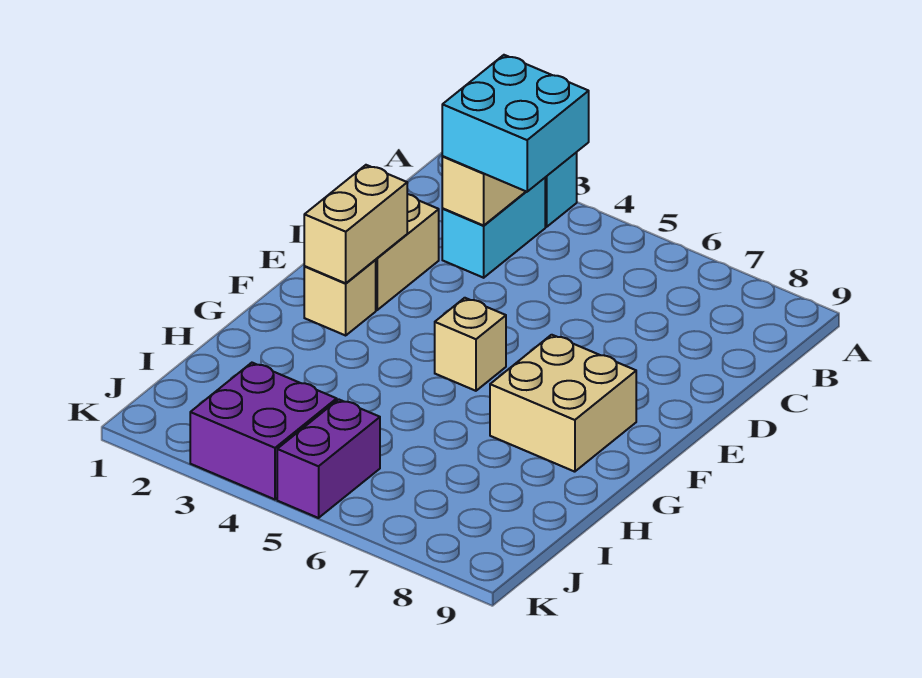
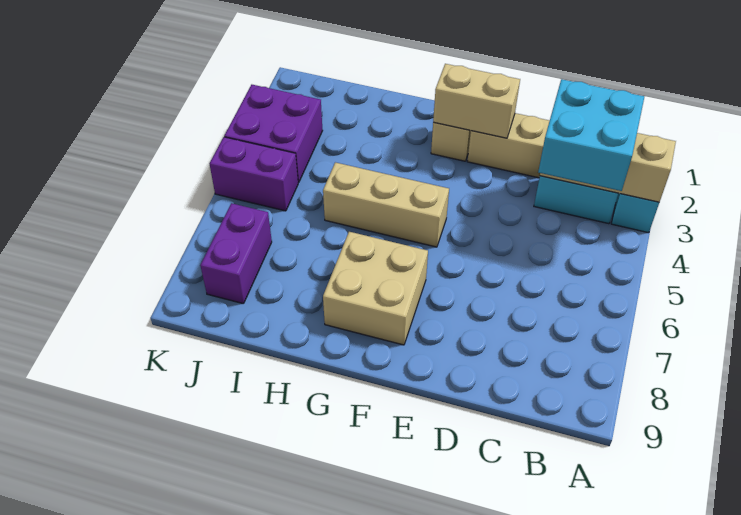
tan 1x1 brick [435,298,506,391] -> tan 1x3 brick [323,162,449,247]
none -> purple 1x2 brick [200,203,272,304]

